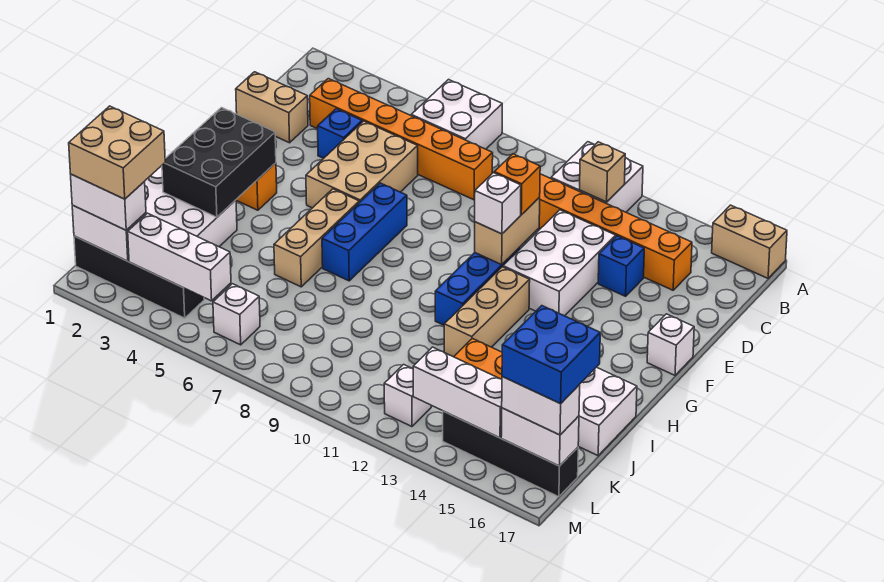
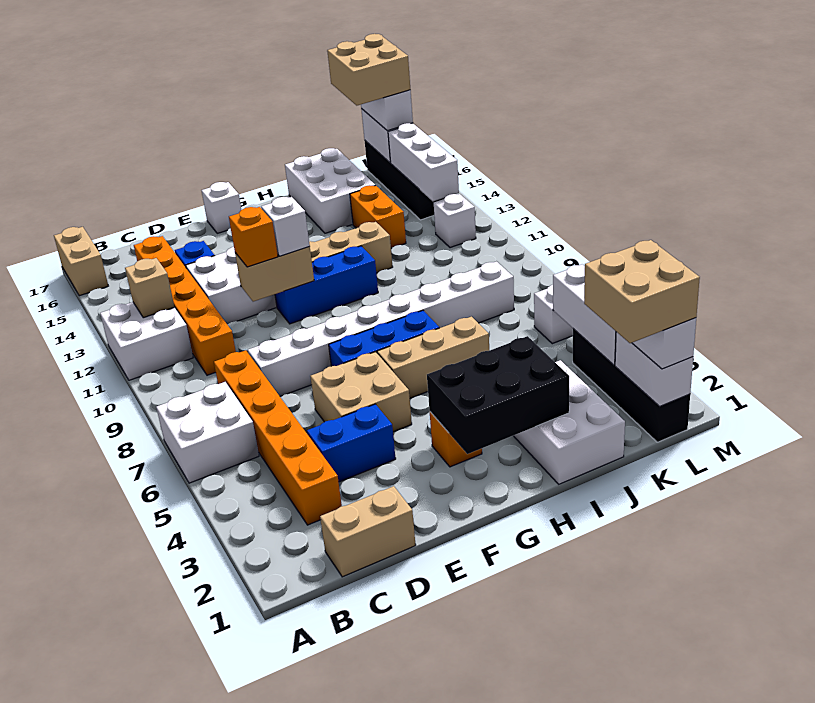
tan 1x2 brick [236,72,308,143] -> tan 1x2 brick turned to [320,486,416,577]
blue 1x1 brick [318,109,362,158] -> blue 1x2 brick [307,404,396,482]
tan 2x3 brick [306,121,418,208] -> tan 2x2 brick [310,352,412,432]
none -> white 1x8 brick [248,261,514,396]
blue 2x2 brick [502,306,600,404] -> tan 2x2 brick [327,34,410,105]

